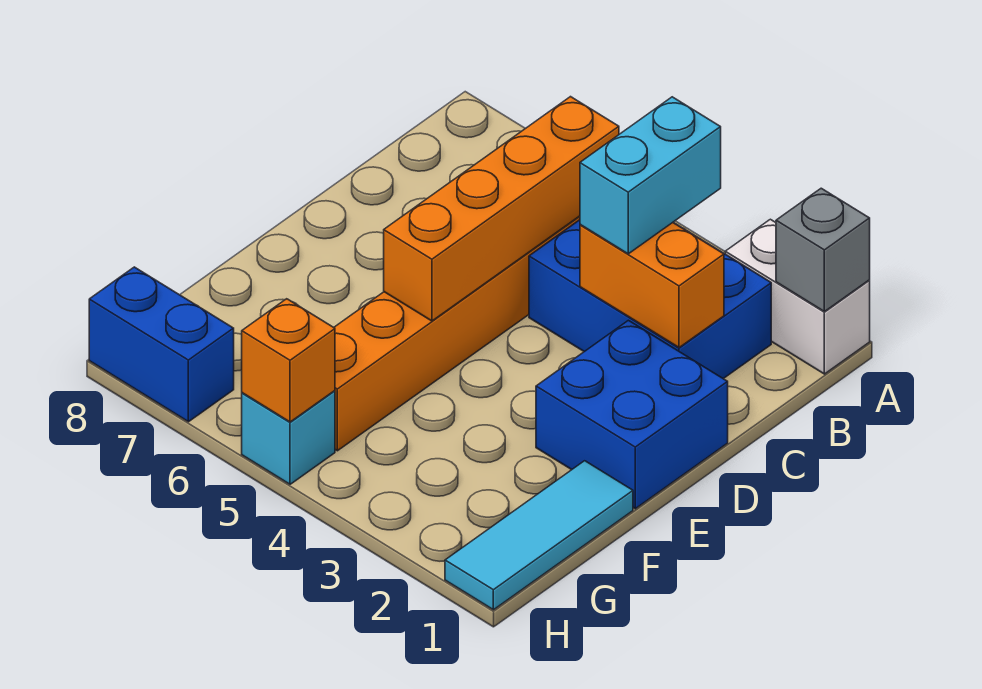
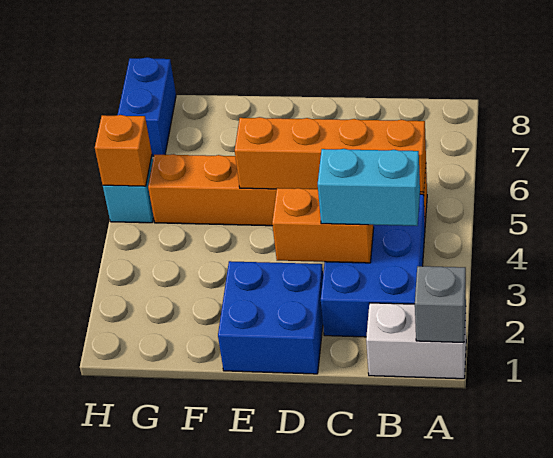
white 1x2 brick [725,219,870,374] -> white 1x2 brick turned to [366,303,466,379]
orange 1x2 brick [580,223,724,348] -> orange 1x2 brick turned to [272,188,374,263]
cyan 1x3 tile [445,461,633,610] -> none

